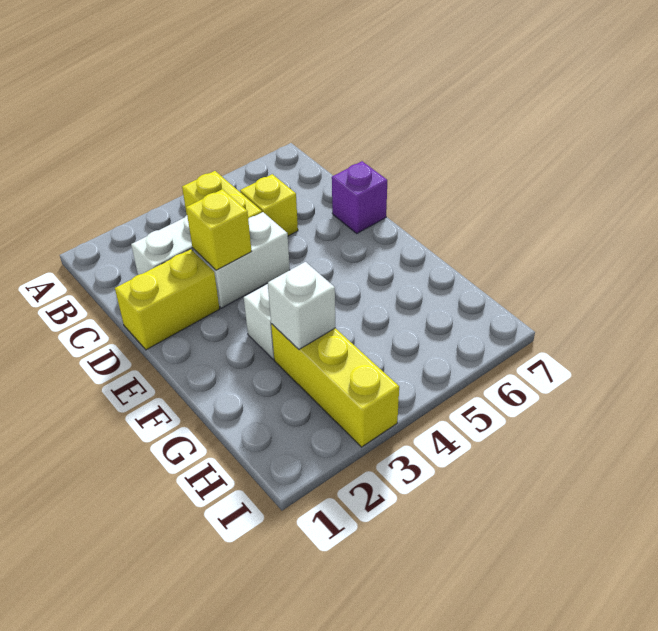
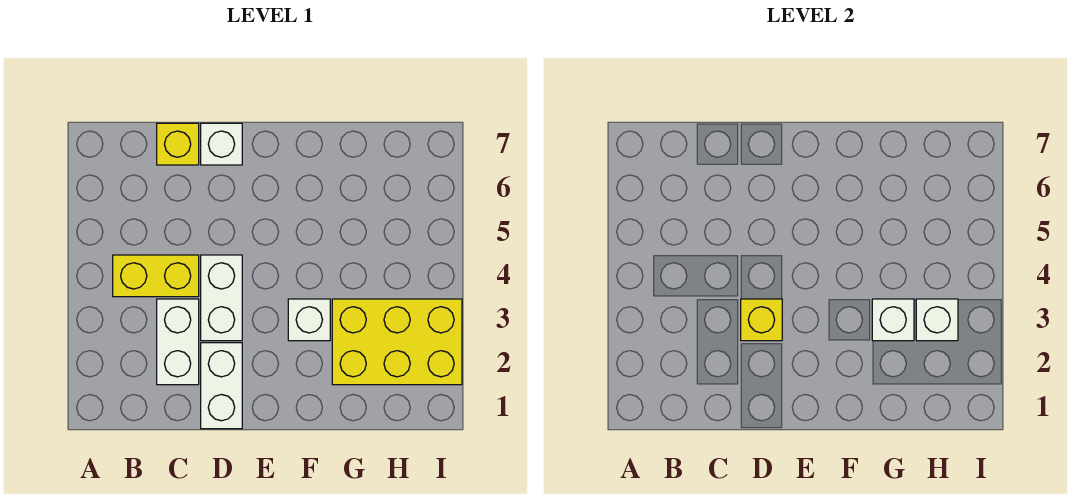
yellow 1x1 brick [240,174,298,236] -> yellow 1x1 brick moved to [157,123,199,165]
yellow 1x2 brick [115,249,220,350] -> white 1x2 brick [201,343,242,429]
purple 1x1 brick [332,161,387,233] -> white 1x1 brick [201,123,242,165]
yellow 1x3 brick [271,324,399,447] -> yellow 2x3 brick [332,299,462,385]
none -> white 1x1 brick [916,299,958,341]

